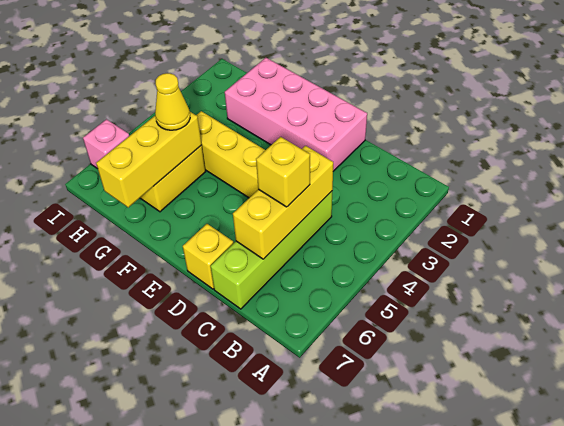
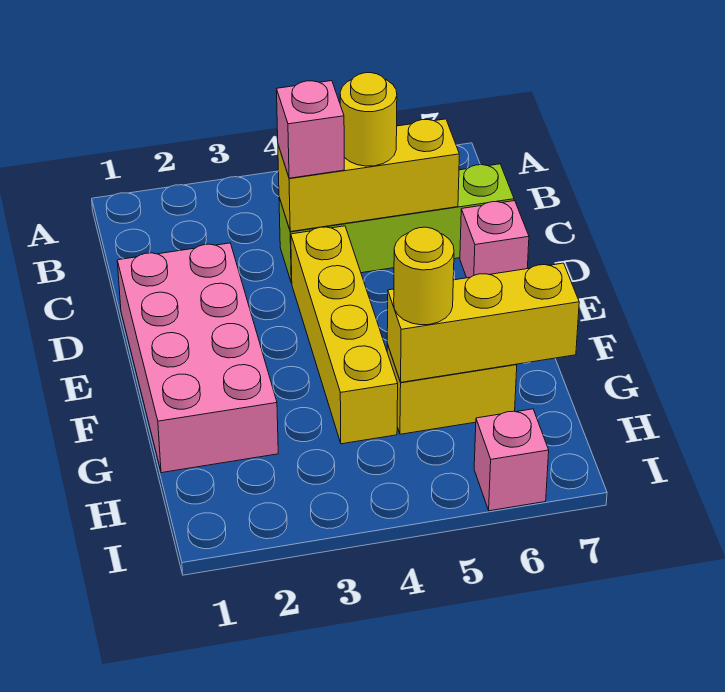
none -> pink 1x1 brick [277,81,344,178]
yellow 1x1 brick [256,137,310,207] -> yellow 1x1 round brick [340,73,397,166]
yellow 1x1 brick [183,224,233,289] -> pink 1x1 brick [460,201,529,278]
yellow 1x1 cone [155,73,190,130] -> yellow 1x1 round brick [394,227,454,325]

